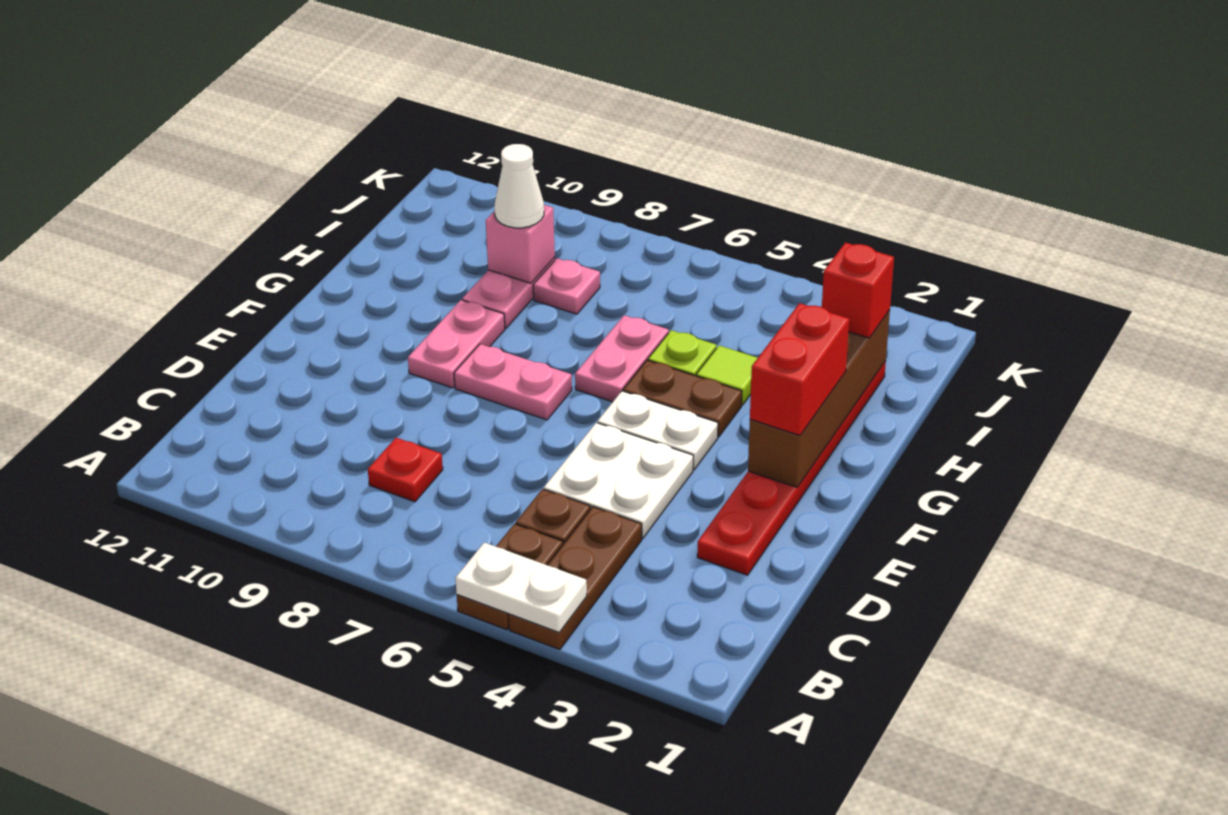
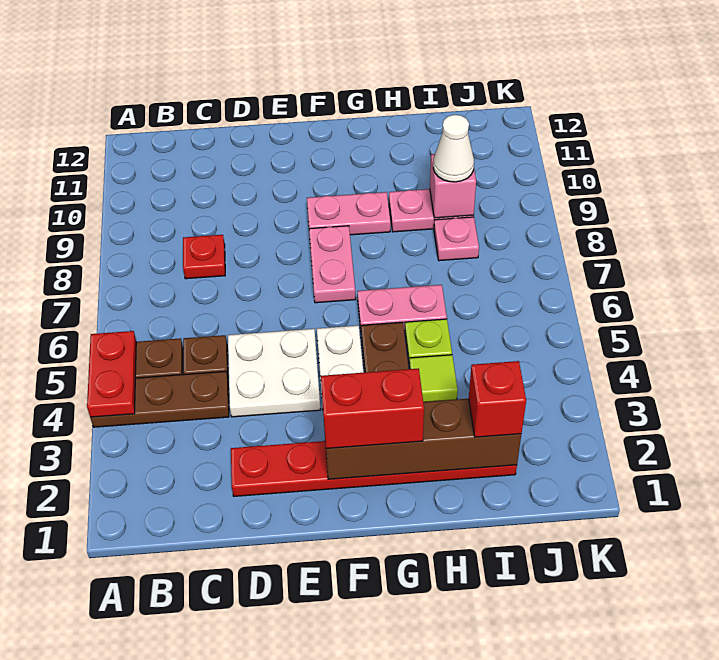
white 1x2 plate [455,543,587,632] -> red 1x2 plate [87,331,136,417]

